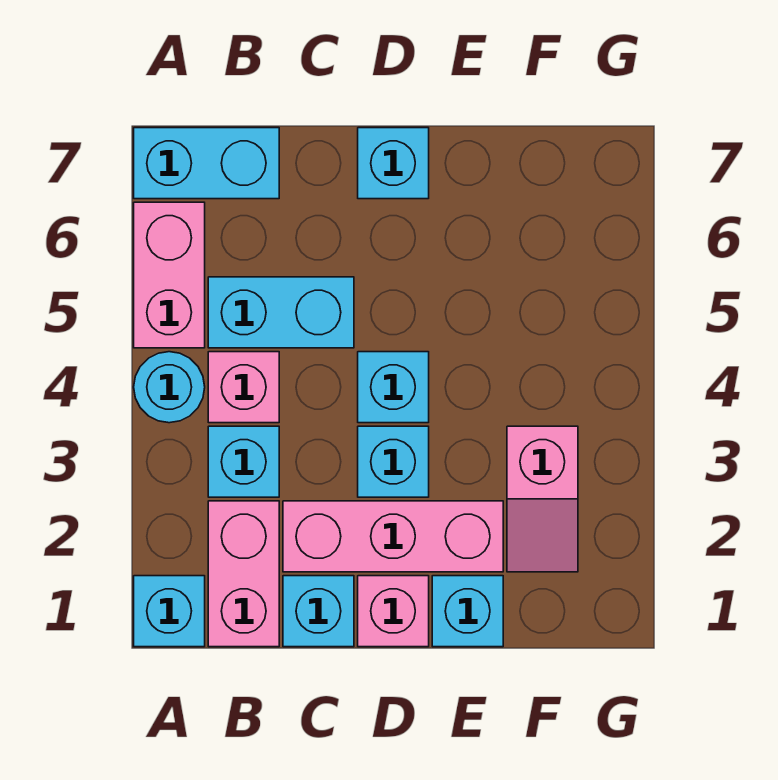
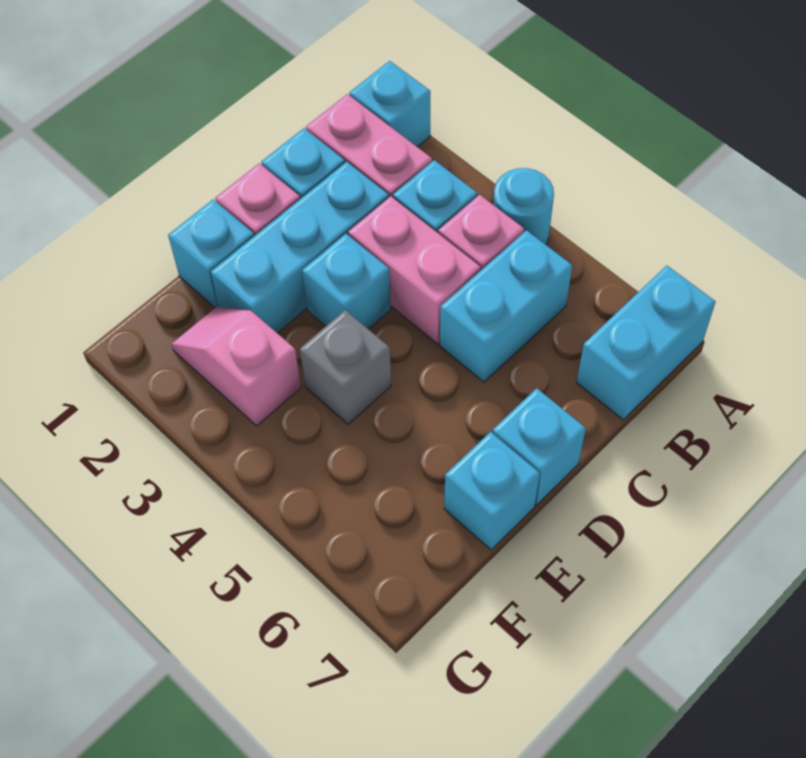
pink 1x2 brick [134,202,205,348] -> pink 1x2 brick moved to [348,196,481,344]
pink 1x3 brick [283,501,503,572] -> cyan 1x3 brick [211,162,389,333]
cyan 1x1 brick [358,352,429,423] -> cyan 1x1 brick moved to [444,432,540,550]
none -> grey 1x1 brick [300,310,391,424]

